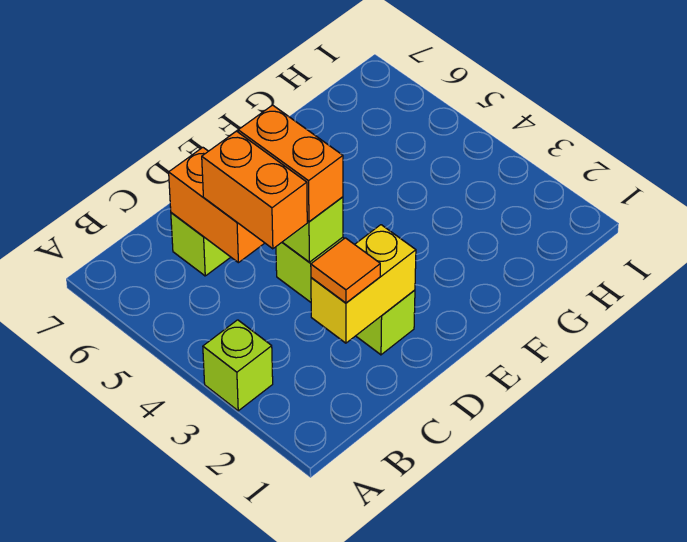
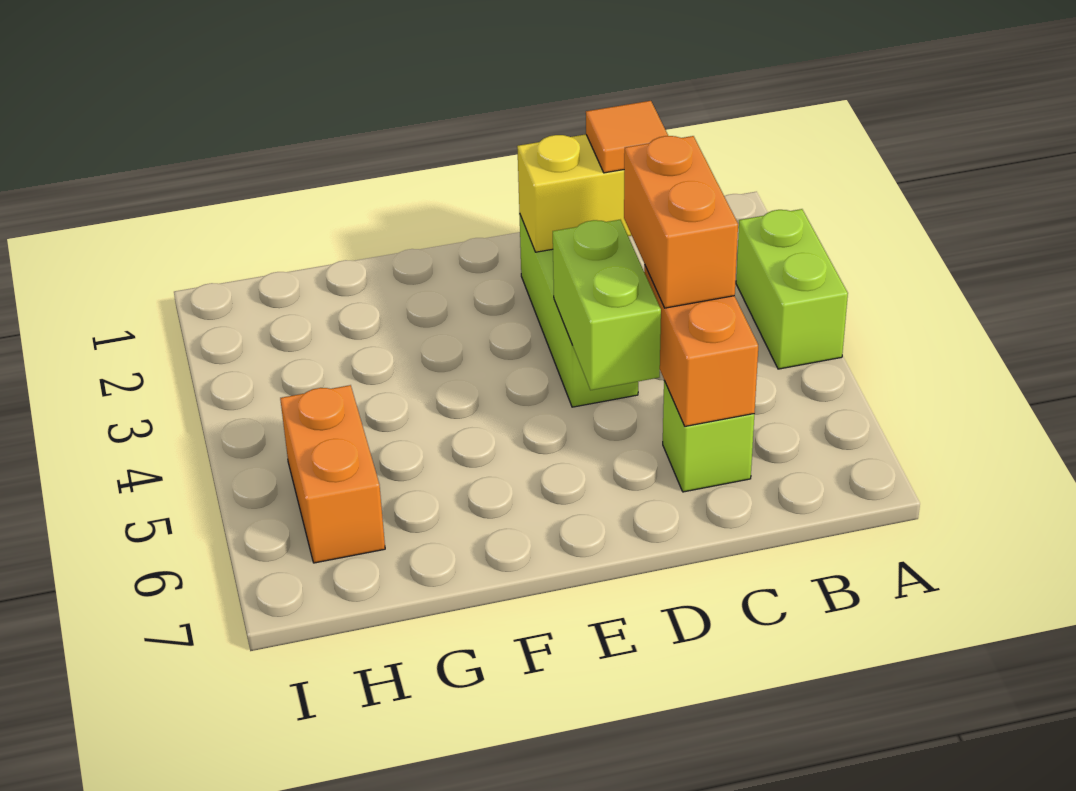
lime 1x1 brick [203,320,273,411] -> lime 1x2 brick [736,209,848,369]
orange 1x2 brick [238,105,343,222] -> orange 1x2 brick moved to [280,385,385,563]

